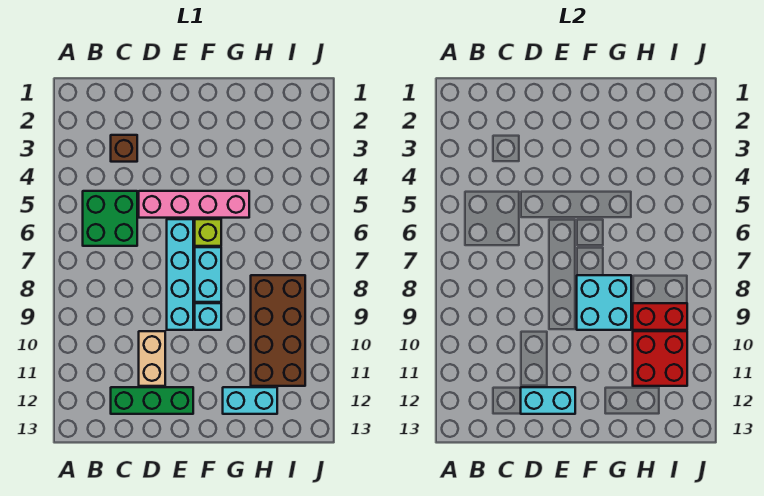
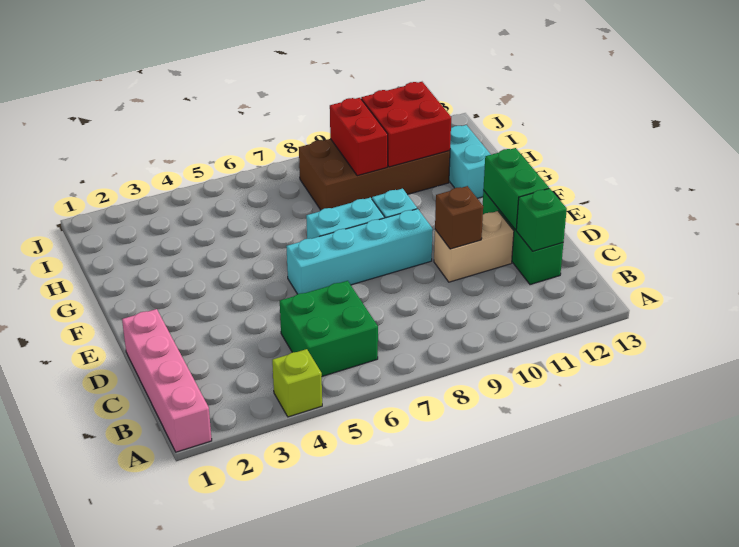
brown 1x1 brick [111,135,137,162] -> brown 1x1 brick moved to [435,186,483,249]
none -> green 1x1 brick [516,188,567,251]
pink 1x4 brick [139,191,249,218] -> pink 1x4 brick moved to [122,309,212,452]
cyan 1x2 brick [521,387,575,414] -> green 1x2 brick [483,148,549,230]
lime 1x1 brick [195,219,221,246] -> lime 1x1 brick moved to [272,349,322,417]
cyan 2x2 brick [577,275,631,330] -> none

